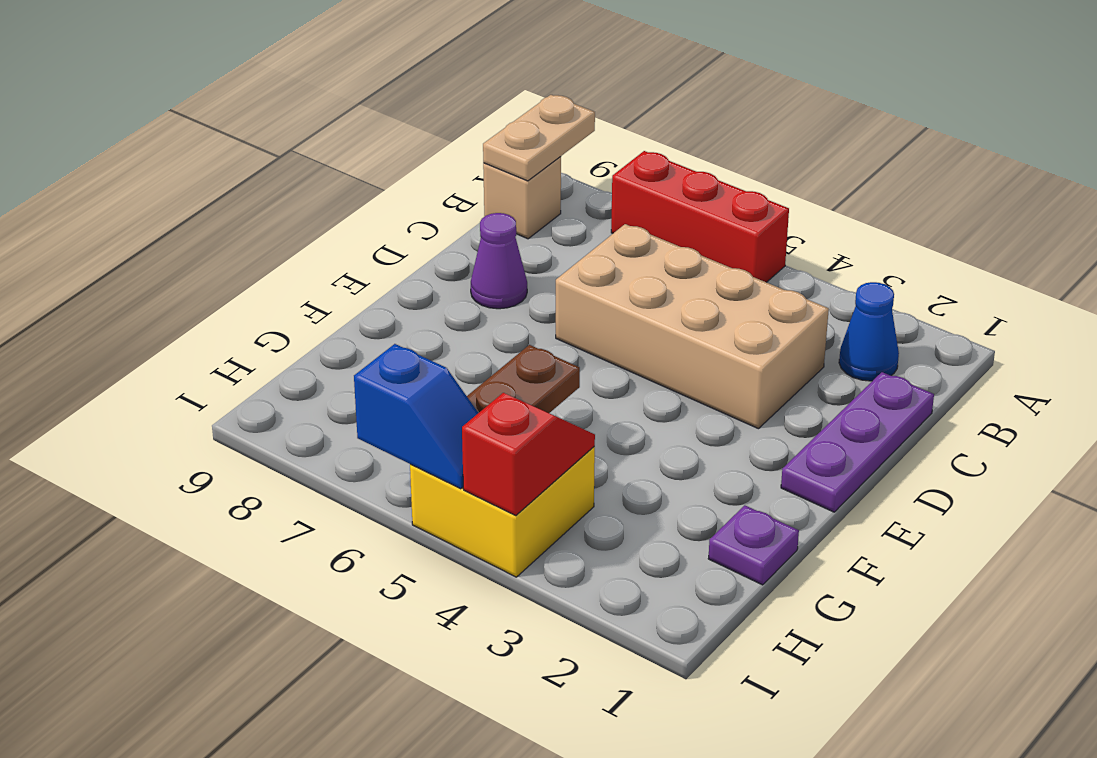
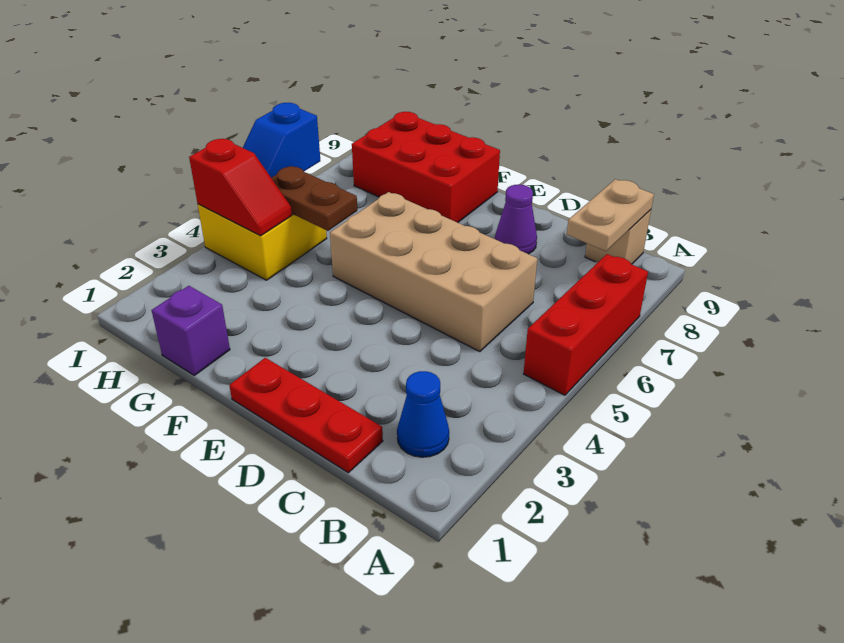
tan 1x2 plate [483,95,595,181] -> tan 1x2 plate turned to [567,179,654,251]
purple 1x3 plate [781,372,934,512] -> red 1x3 plate [229,358,383,473]
tan 2x4 brick [556,224,829,429] -> tan 2x4 brick turned to [330,192,537,352]
none -> red 2x3 brick [352,112,500,223]
purple 1x1 plate [708,505,799,585] -> purple 1x1 brick [151,286,230,375]

